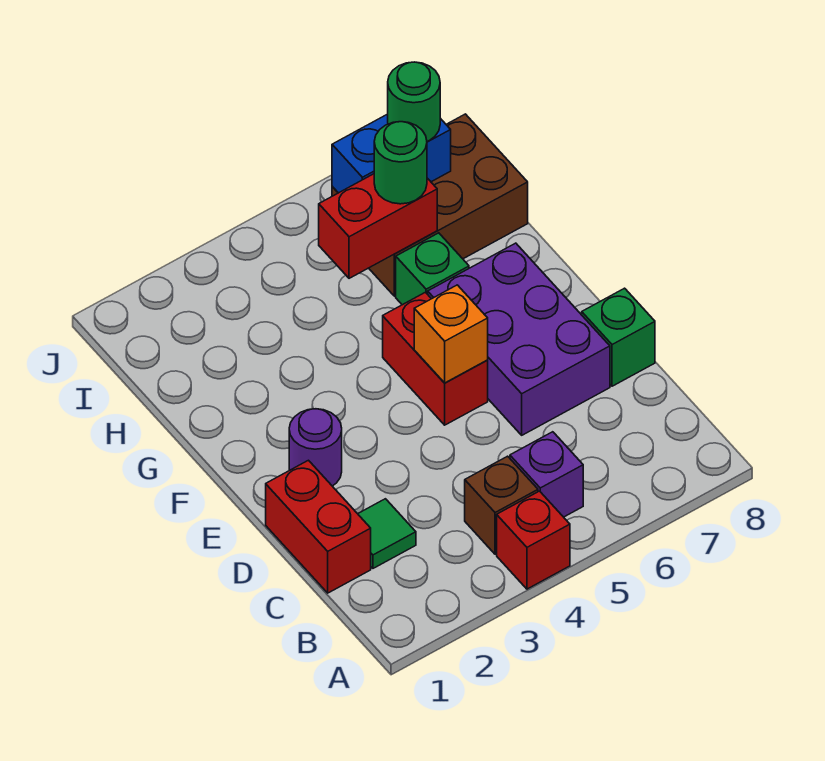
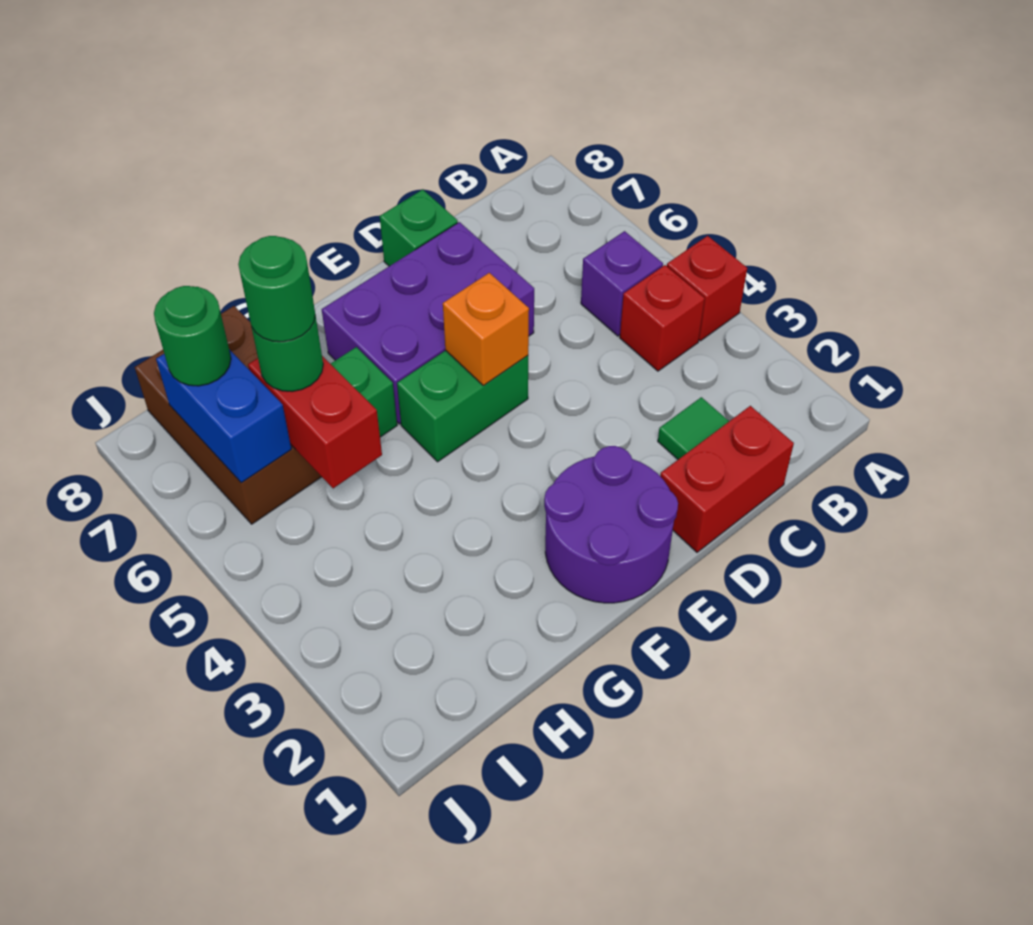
brown 1x1 brick [465,456,538,554] -> red 1x1 brick [620,265,705,371]
purple 1x1 round brick [289,409,342,486] -> purple 2x2 round brick [544,446,678,603]
red 1x2 brick [383,292,488,425] -> green 1x2 brick [397,350,528,462]
none -> green 1x1 round brick [238,236,315,342]

